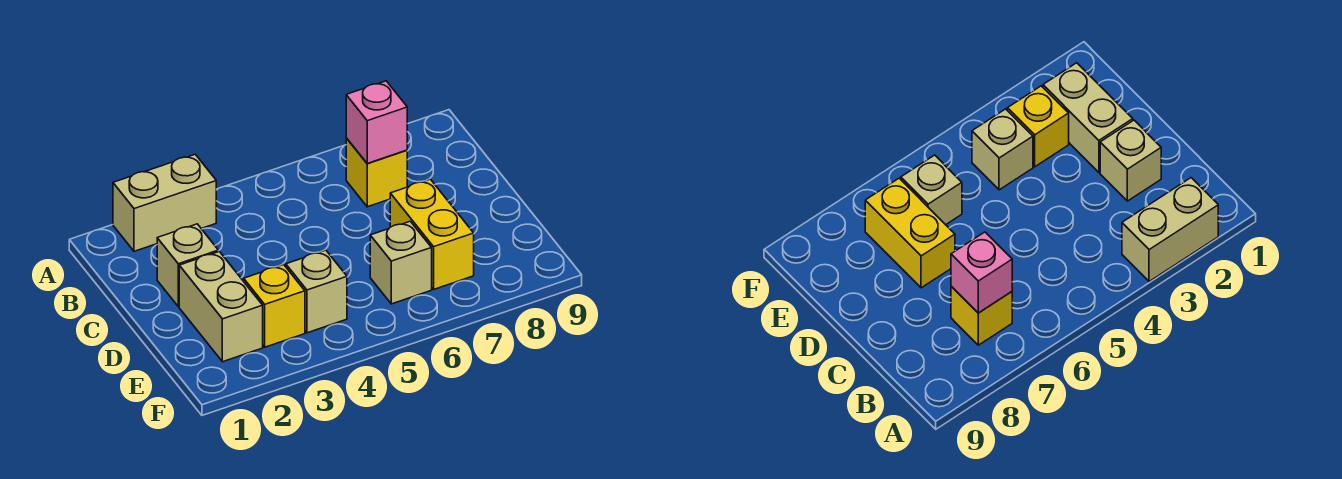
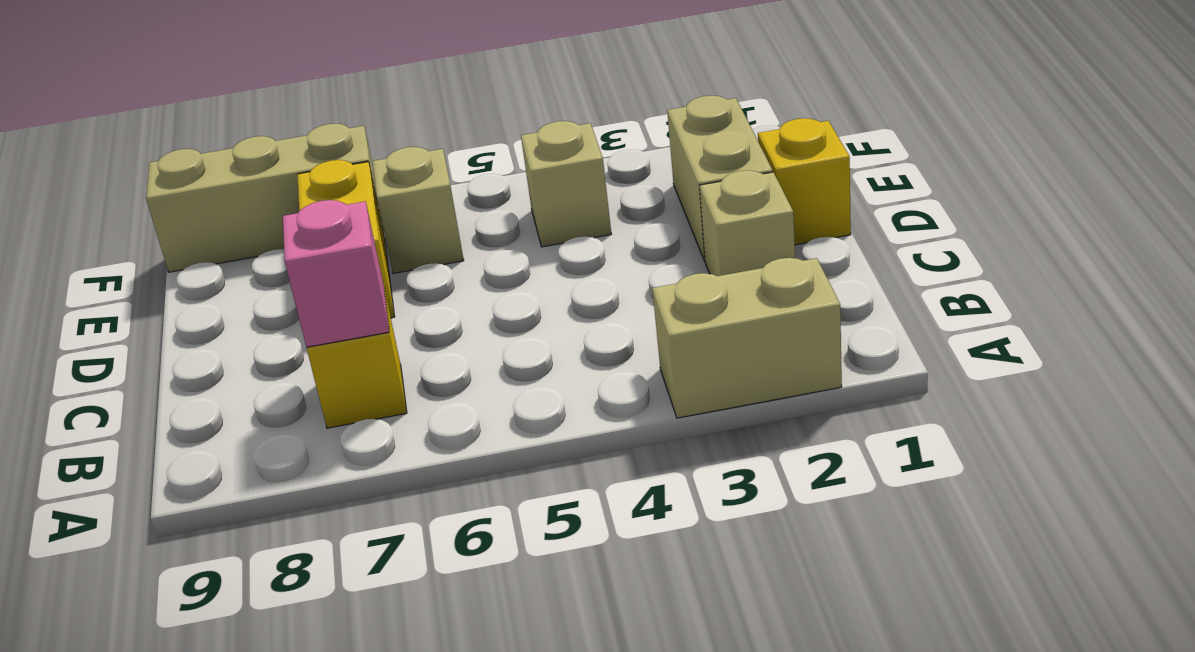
yellow 1x1 brick [244,265,305,347] -> yellow 1x1 brick moved to [758,118,851,245]
none -> tan 1x3 brick [146,124,384,272]

